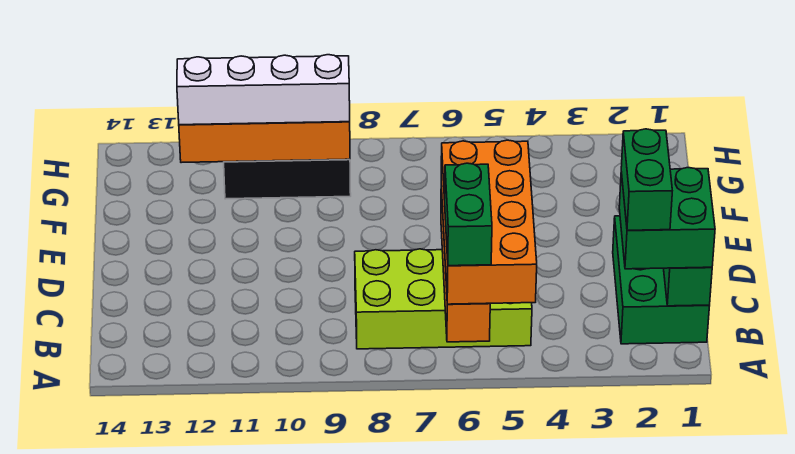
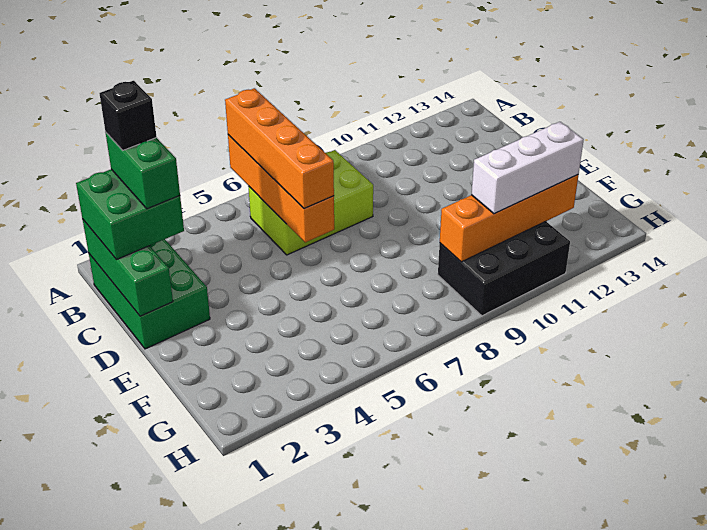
orange 2x4 brick [441,140,537,304] -> orange 1x4 brick [225,88,334,209]
green 1x2 brick [445,163,492,266] -> none
none -> black 1x1 brick [99,81,157,150]
lime 2x4 brick [355,249,532,349] -> lime 2x3 brick [248,150,373,255]
white 1x4 brick [177,55,350,125] -> white 1x3 brick [471,122,584,214]

